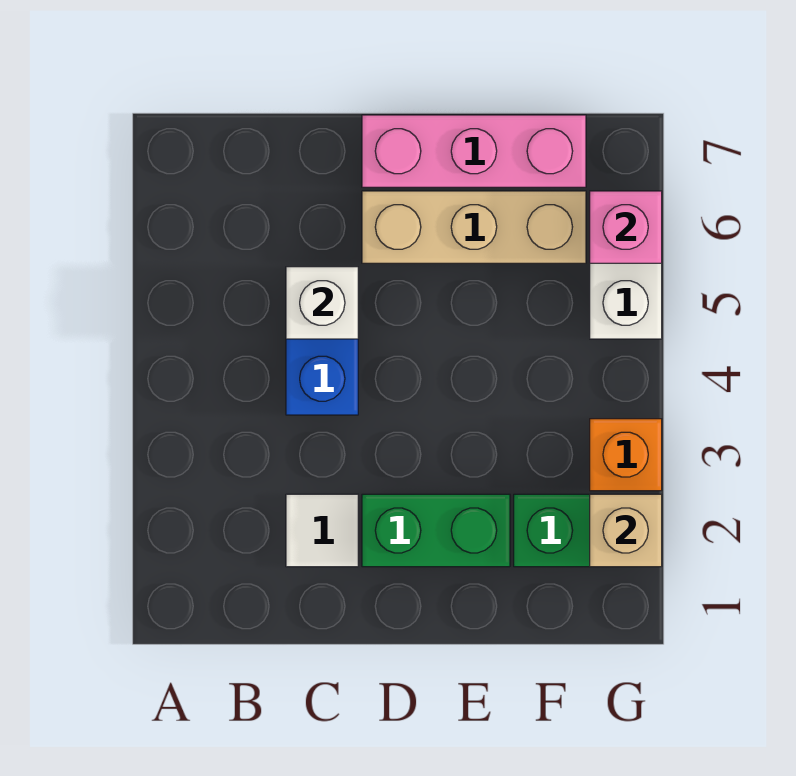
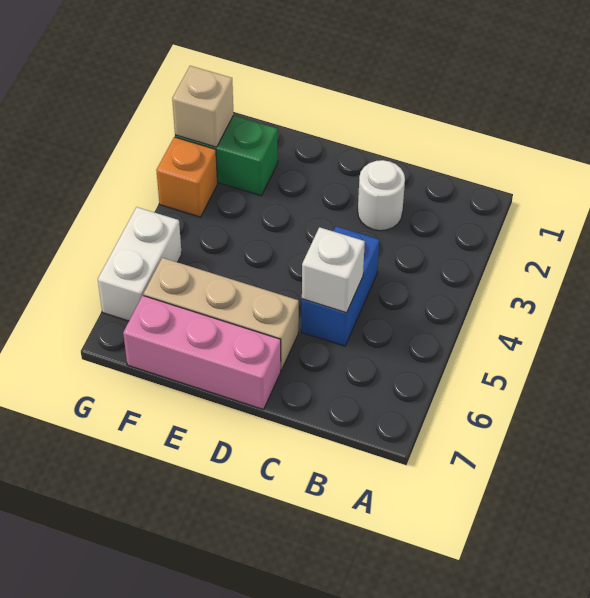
white 1x1 tile [286,494,358,567] -> white 1x1 round brick [358,160,405,231]
green 1x2 brick [362,494,510,567] -> none
pink 1x1 brick [590,191,662,263] -> none

